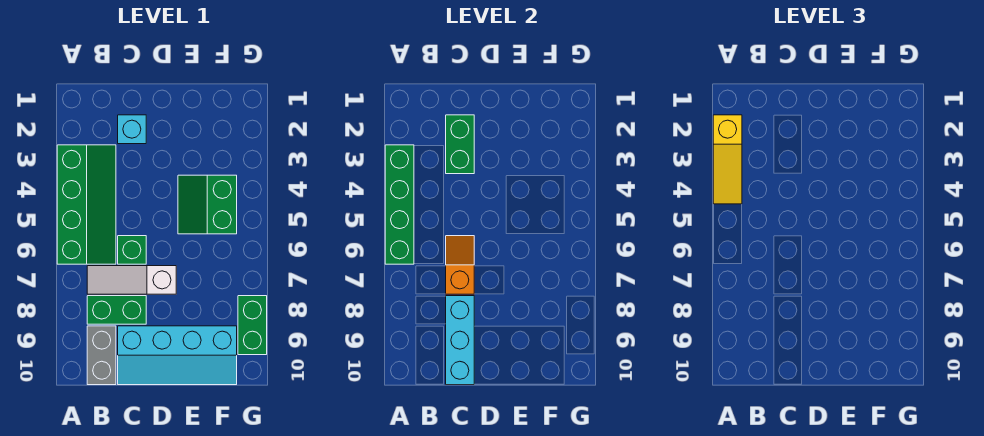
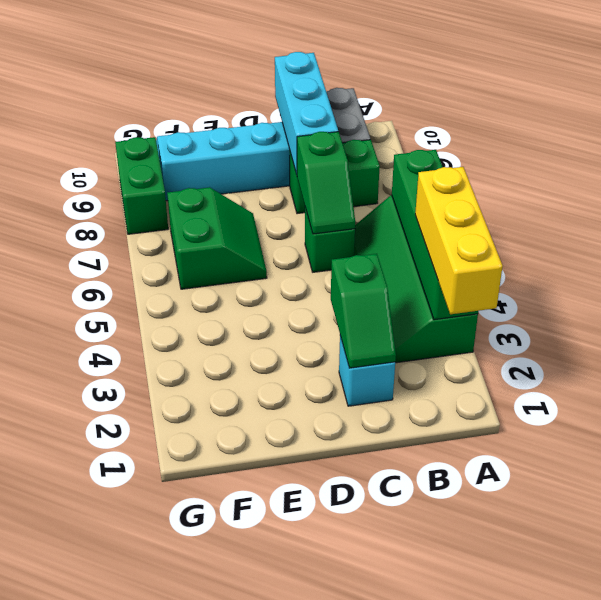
yellow 1x3 slope [713,115,742,204] -> yellow 1x3 brick [415,167,503,314]
white 1x3 slope [87,266,176,294] -> none
green 1x2 brick [446,115,474,174] -> green 1x2 slope [331,254,396,368]
orange 1x2 slope [446,236,474,294] -> green 1x2 slope [297,132,355,234]
green 2x2 slope [178,175,237,234] -> green 2x2 slope moved to [167,187,267,289]

